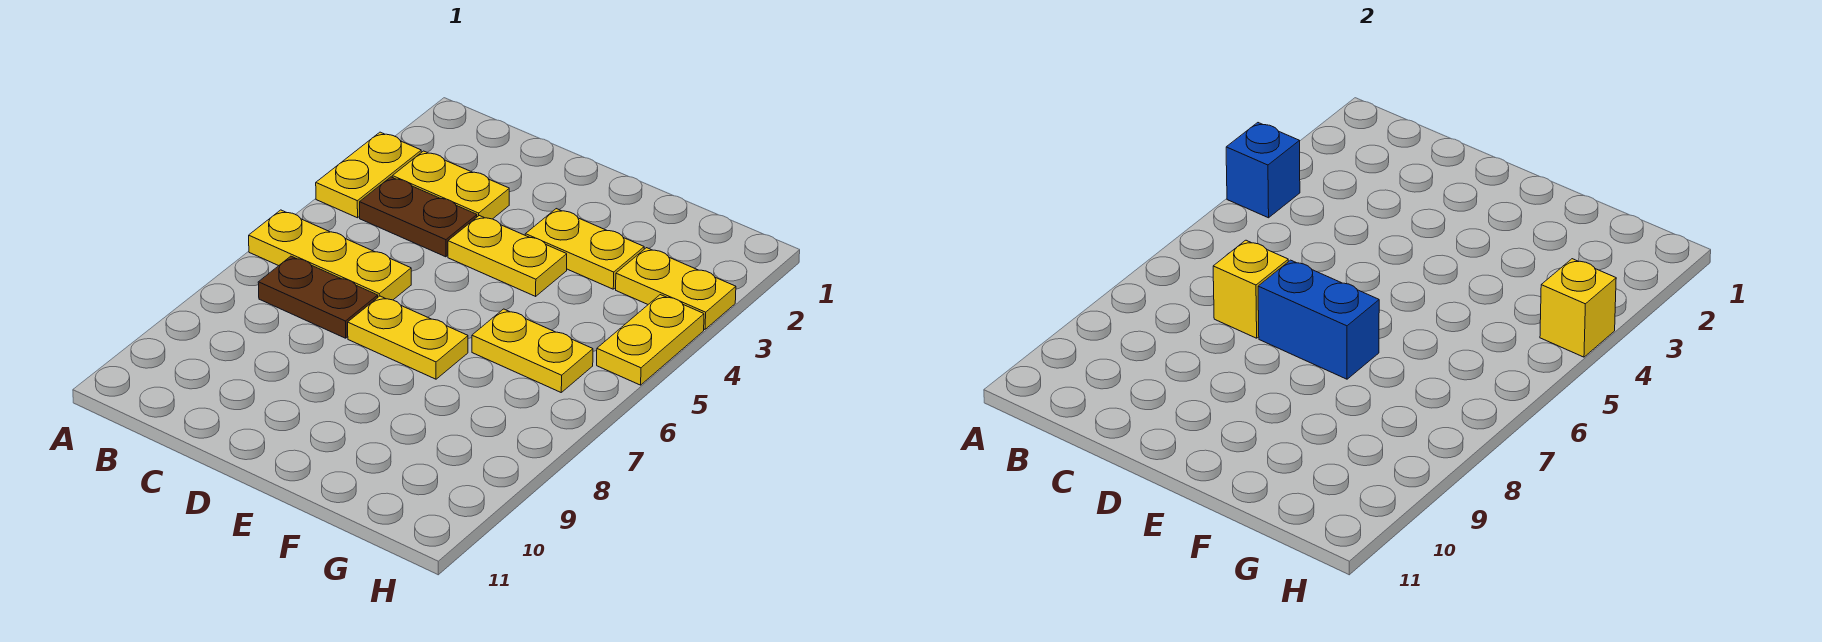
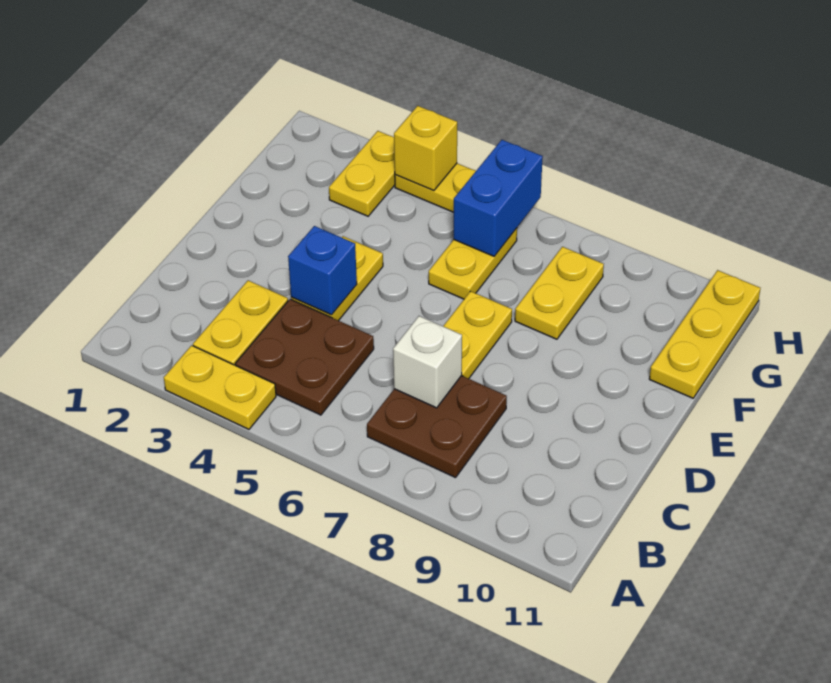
blue 1x1 brick [1226,123,1300,218] -> blue 1x1 brick moved to [288,226,357,315]
yellow 1x3 plate [249,210,411,300] -> yellow 1x3 plate moved to [649,270,760,398]
brown 1x2 plate [360,177,477,257] -> brown 2x2 plate [235,299,374,415]
brown 1x2 plate [258,256,378,338] -> brown 2x2 plate [367,376,507,478]
yellow 1x1 brick [1213,240,1288,338] -> white 1x1 brick [393,316,462,408]
blue 1x2 brick [1258,260,1379,379] -> blue 1x2 brick moved to [454,140,543,256]
yellow 1x2 plate [525,209,644,289] -> yellow 1x2 plate moved to [515,247,604,339]

